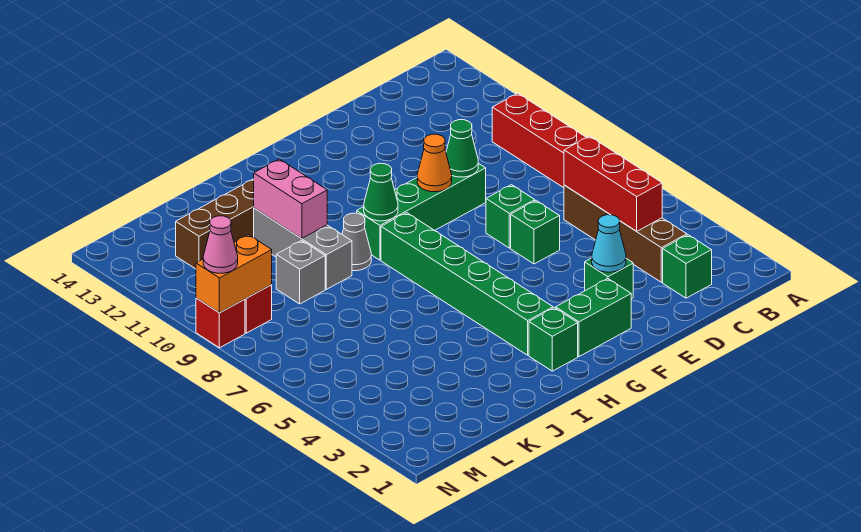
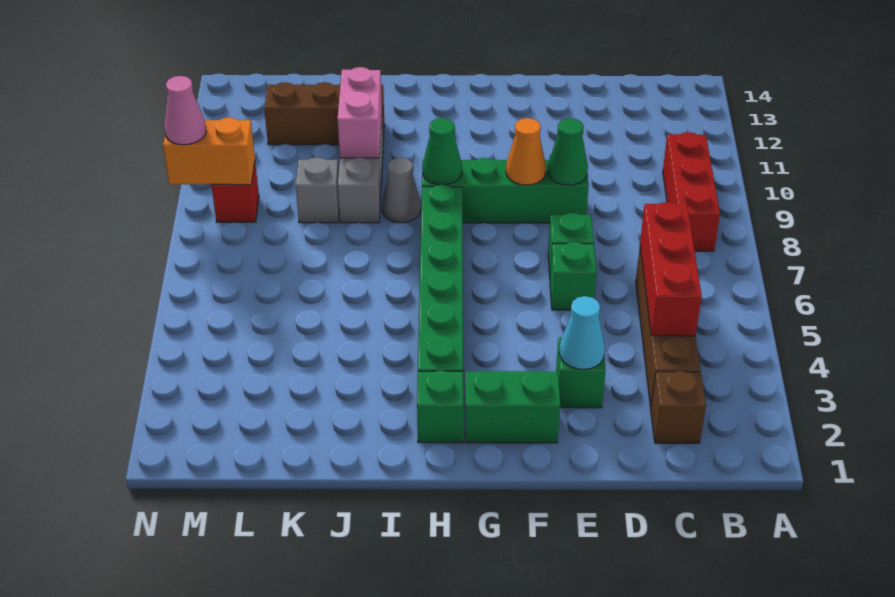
green 1x1 brick [663,235,712,298] -> brown 1x1 brick [651,371,706,443]
red 1x1 brick [196,298,245,348] -> none

